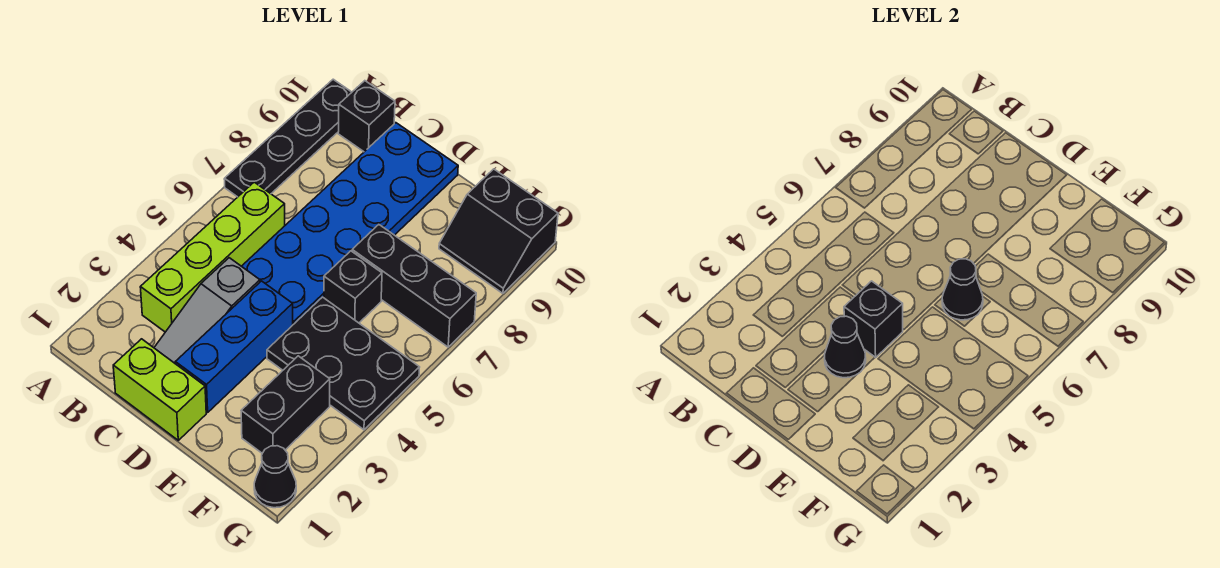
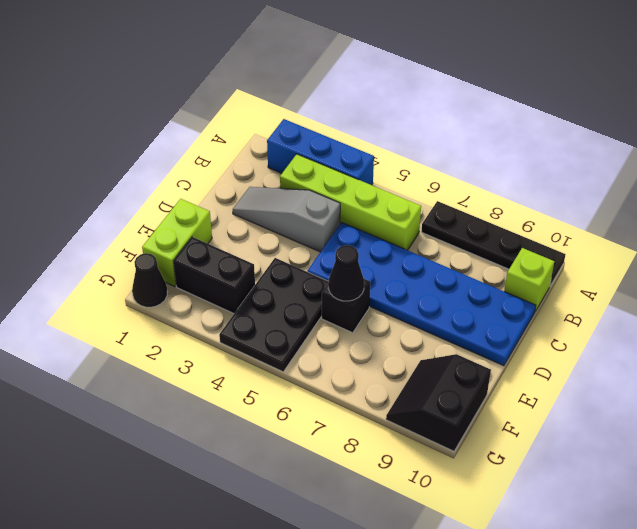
black 1x1 brick [338,81,395,152] -> lime 1x1 brick [504,248,554,311]
lime 1x2 brick [113,339,206,440] -> lime 1x2 brick moved to [142,199,212,287]
blue 1x3 brick [175,281,293,412] -> blue 1x3 brick moved to [267,119,374,185]
black 1x1 cone [824,316,866,378] -> none
black 1x1 brick [844,281,903,358] -> none
black 1x3 brick [352,225,476,347] -> none

